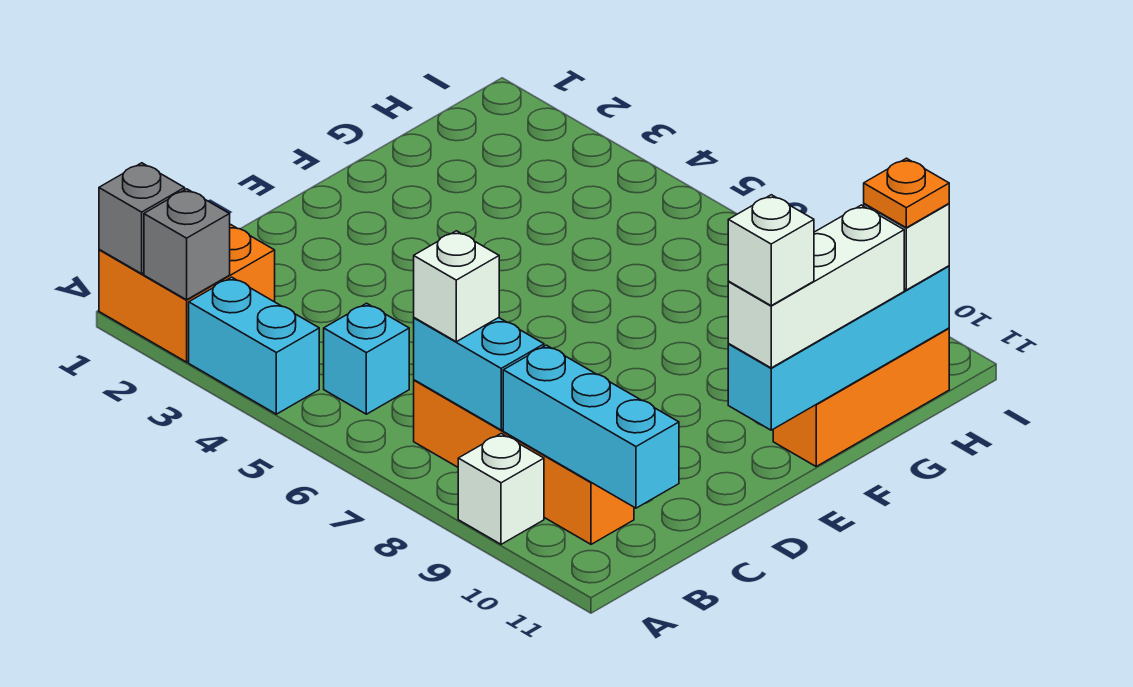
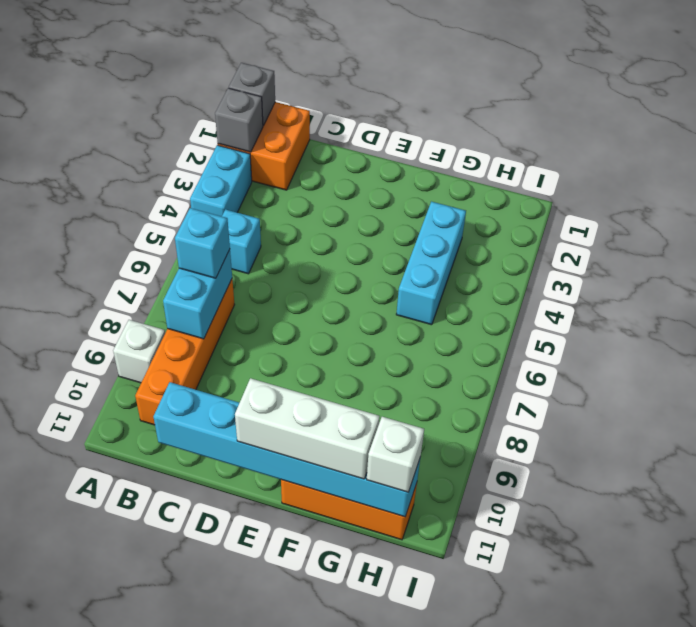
white 1x1 brick [414,231,499,342] -> cyan 1x1 brick [175,208,230,278]
cyan 1x3 brick [503,345,679,508] -> cyan 1x3 brick moved to [396,201,466,325]
cyan 1x4 brick [728,266,949,430] -> cyan 1x6 brick [153,382,420,517]
white 1x1 brick [728,195,814,305] -> none
orange 1x1 plate [864,158,949,228] -> none

